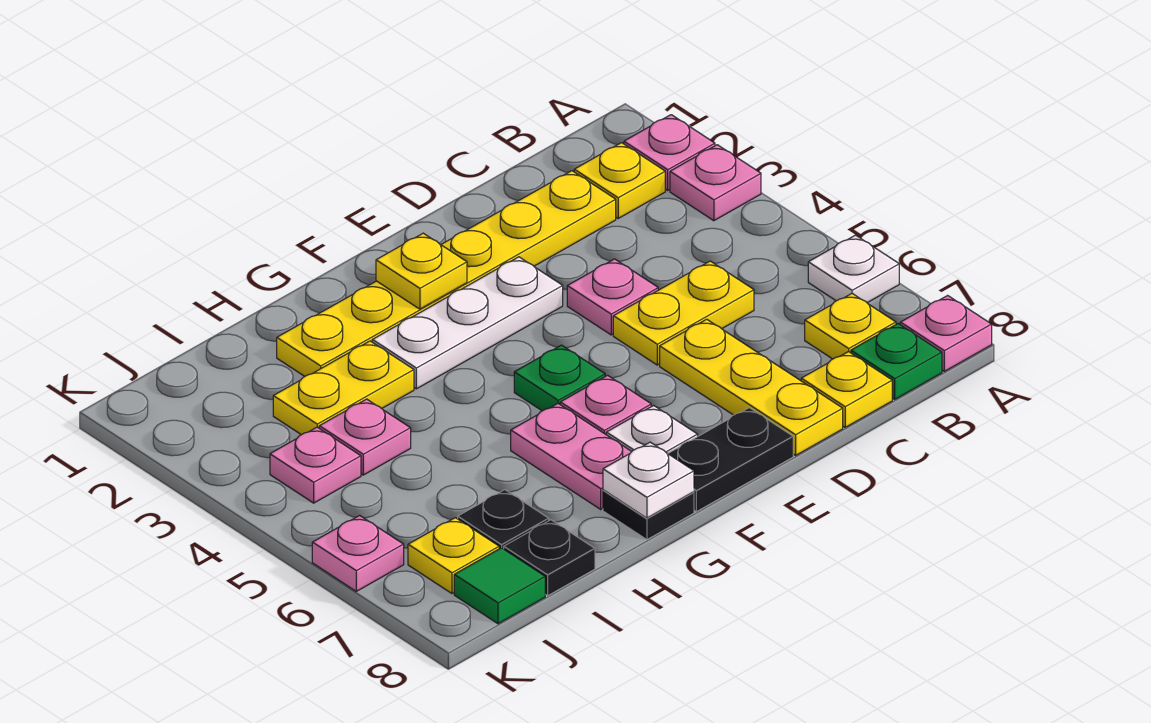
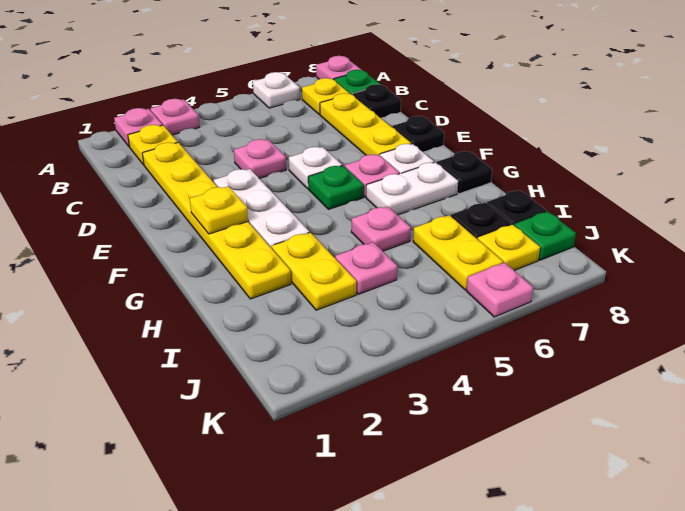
yellow 1x2 plate [613,261,754,365] -> yellow 1x2 plate moved to [413,215,503,290]
yellow 1x1 plate [801,351,892,427] -> black 1x1 plate [352,84,401,118]
yellow 1x3 plate [660,319,843,455] -> yellow 1x3 plate turned to [320,93,411,155]
black 1x2 plate [668,408,793,512] -> black 1x1 plate [392,116,444,152]
pink 1x2 plate [511,404,632,509] -> white 1x2 plate [366,162,458,215]
white 1x1 plate [603,442,694,518] -> white 1x1 plate moved to [289,147,342,189]
pink 1x1 plate [270,427,361,503] -> pink 1x1 plate moved to [351,206,411,251]
green 1x1 tile [454,548,545,624] -> green 1x1 plate [514,212,576,260]

